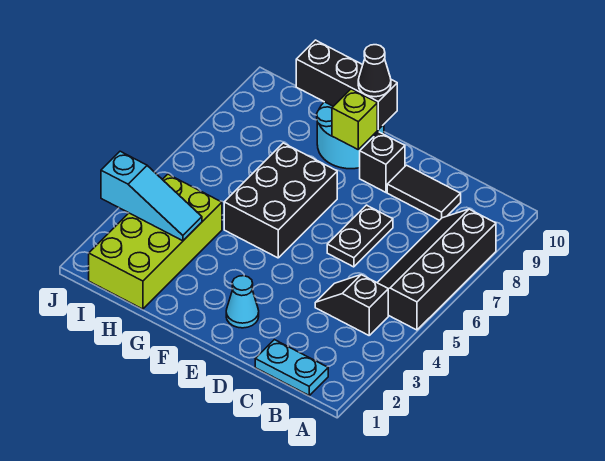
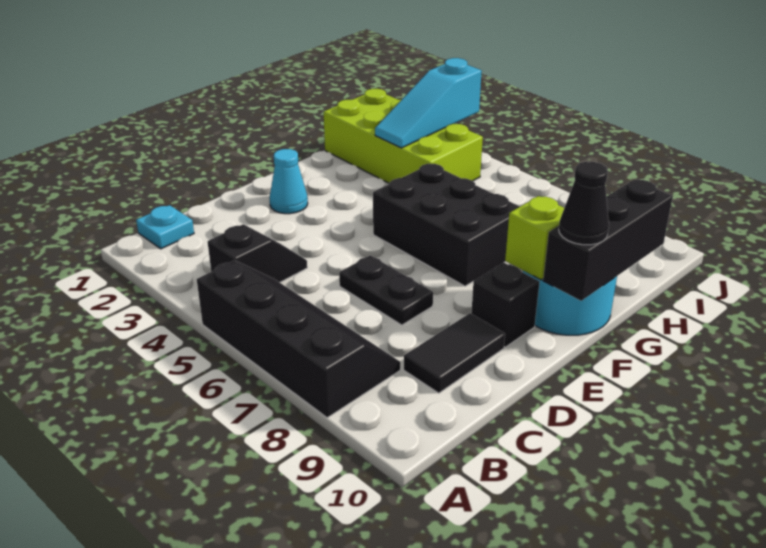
cyan 1x2 plate [255,340,328,395] -> cyan 1x1 plate [136,205,194,249]

